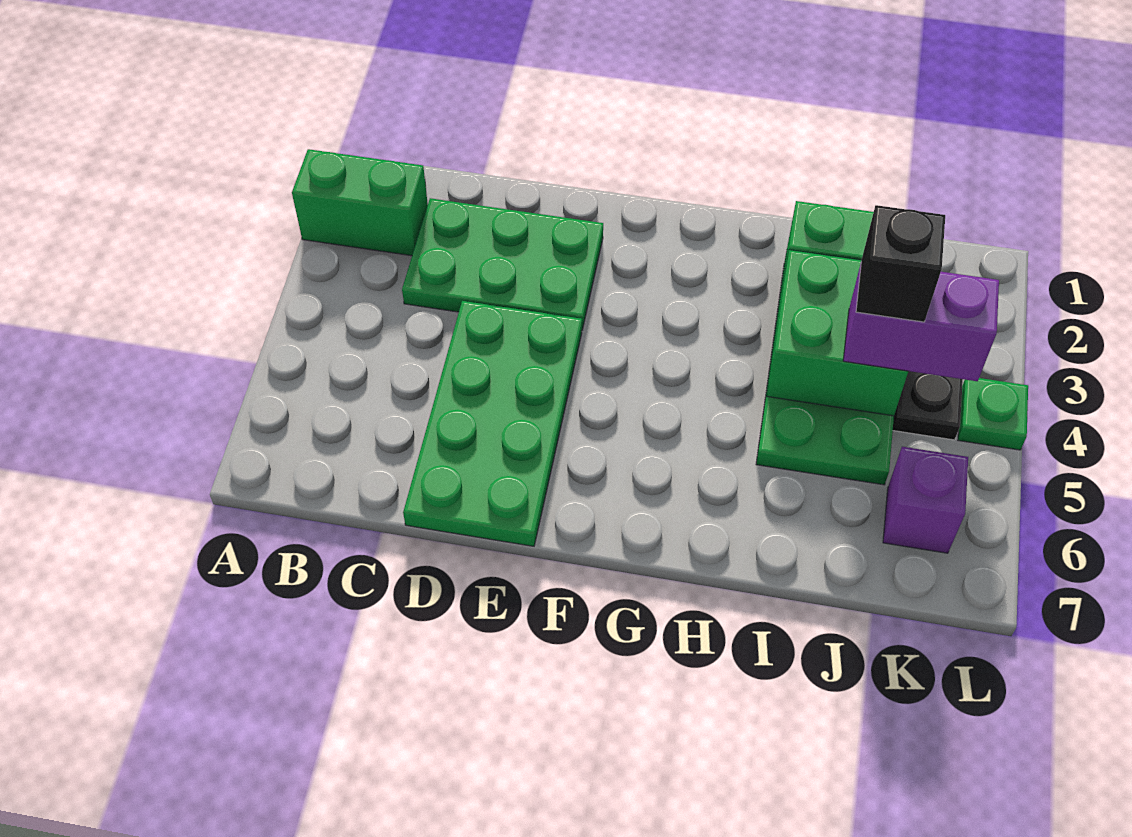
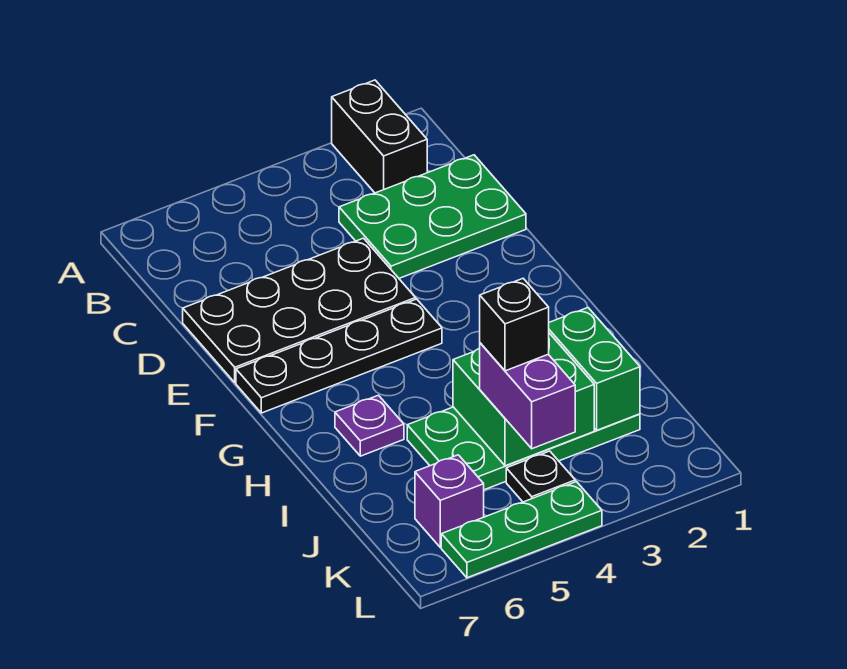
green 1x2 brick [292,149,428,256] -> black 1x2 brick [332,80,427,193]
green 2x3 plate [402,198,603,330] -> green 2x3 plate turned to [339,155,526,278]
green 2x4 plate [403,301,582,546] -> black 2x4 plate [183,238,416,383]
none -> black 1x4 plate [236,299,442,413]
none -> purple 1x1 plate [335,395,404,456]
green 1x1 plate [958,378,1028,450] -> green 1x3 plate [441,482,602,578]

